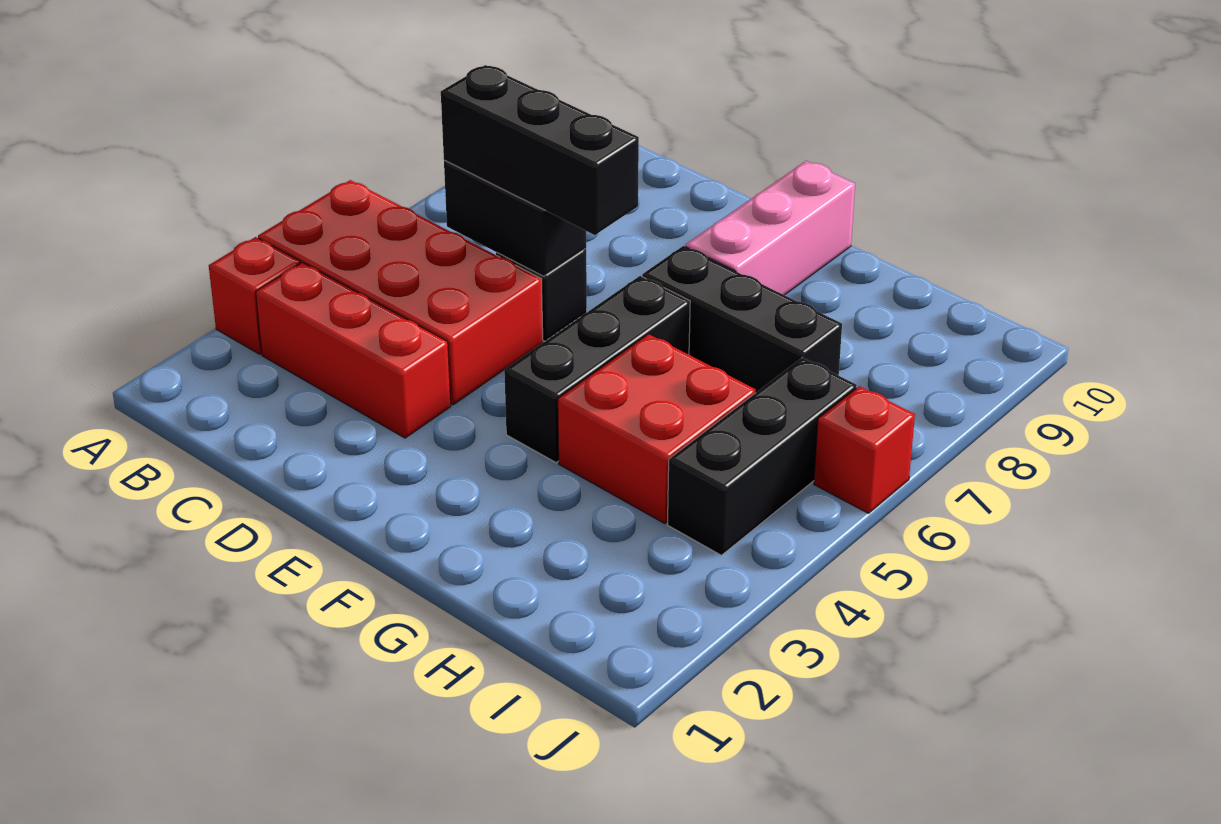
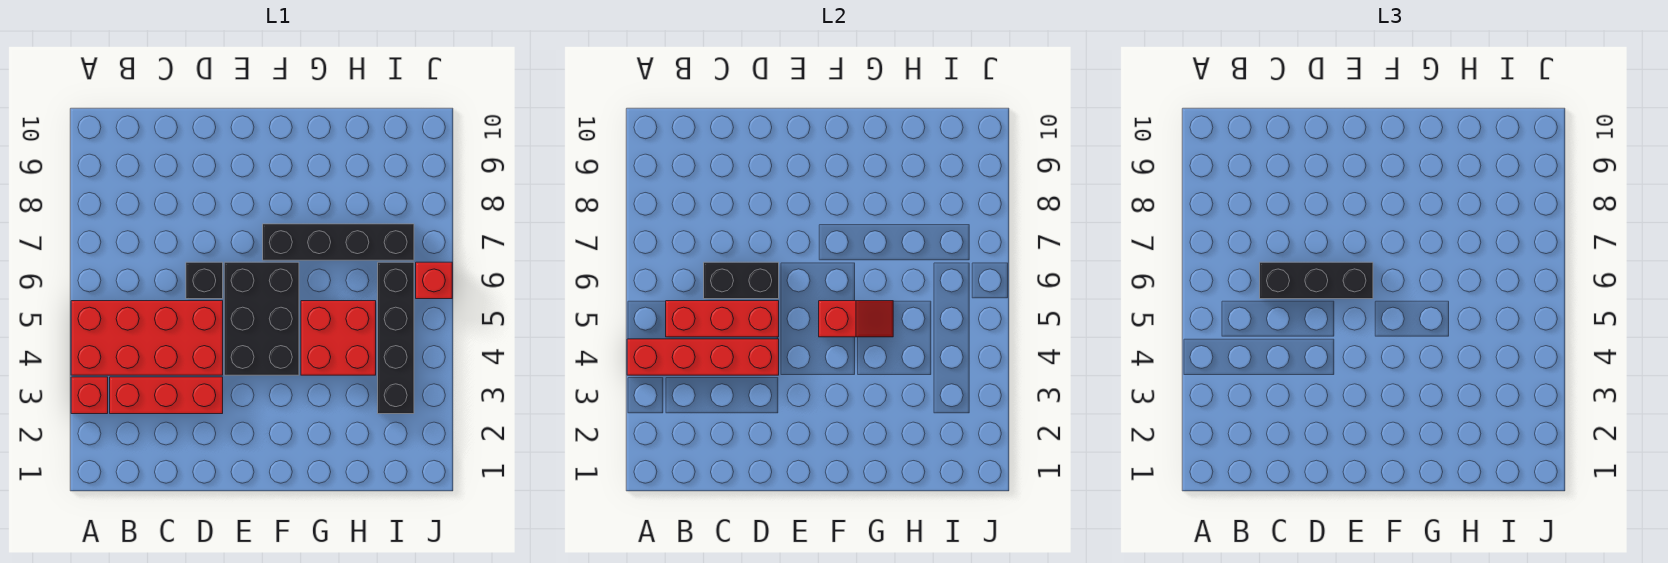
none -> red 1x4 brick [627,339,779,375]
none -> red 1x3 brick [666,301,779,337]
black 1x3 brick [504,276,690,463] -> black 2x3 brick [224,262,299,375]
none -> red 1x2 slope [819,301,893,337]
black 1x3 brick [642,246,842,392] -> black 1x4 brick [263,224,414,260]
pink 1x3 brick [685,161,855,295] -> none
black 1x3 brick [668,357,857,555] -> black 1x4 brick [378,262,414,414]

